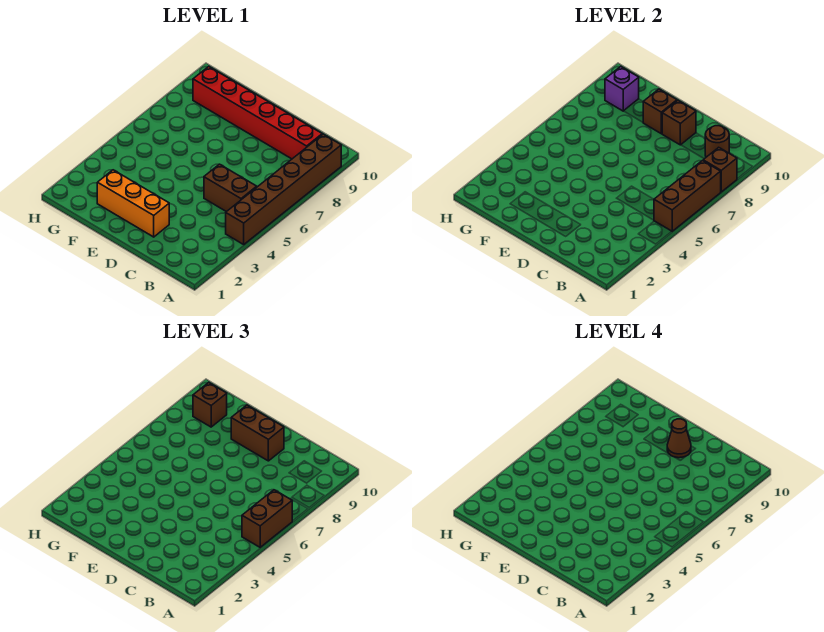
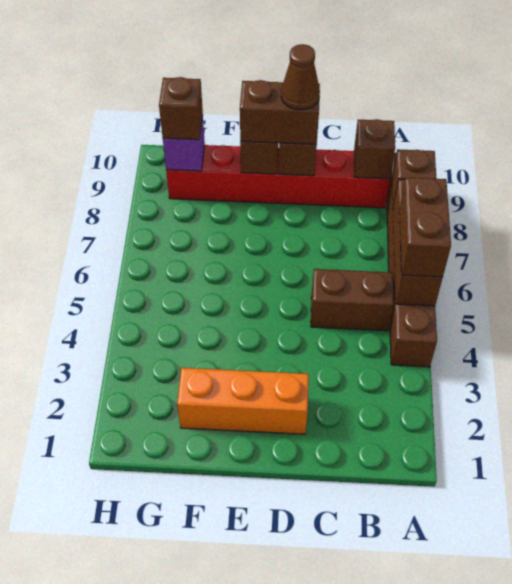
brown 1x1 round brick [705,126,729,157] -> brown 1x1 brick [354,119,395,179]

